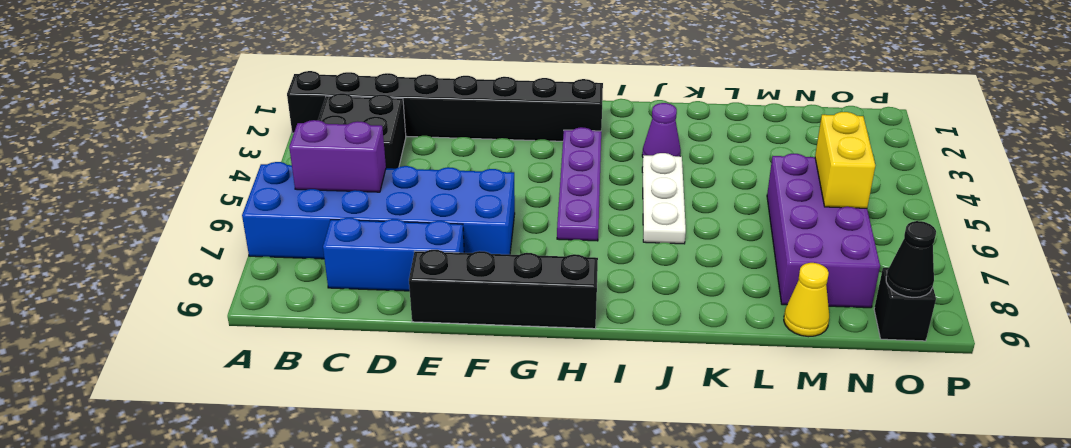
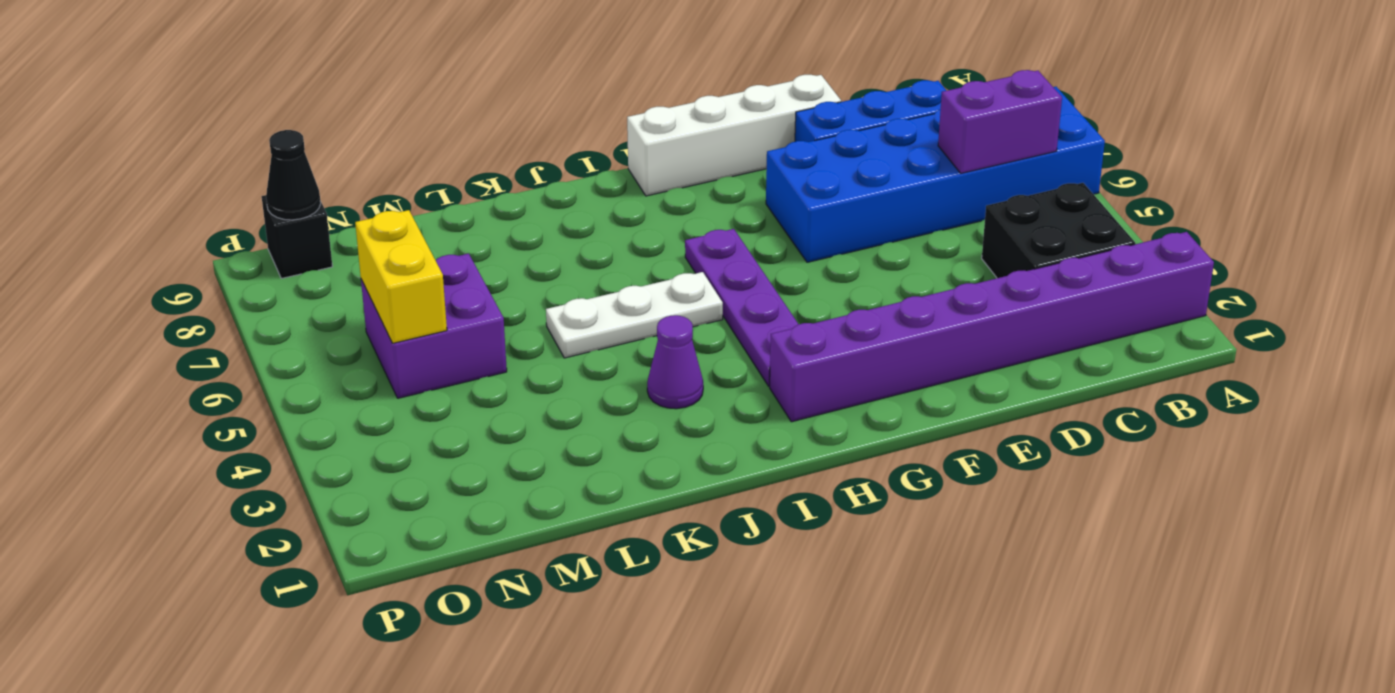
black 1x8 brick [287,71,603,141] -> purple 1x8 brick [770,232,1214,422]
black 1x4 brick [409,250,598,329] -> white 1x4 brick [627,75,841,196]
white 1x3 plate [642,153,686,244] -> white 1x3 plate turned to [546,272,723,358]
purple 2x4 brick [767,154,880,308] -> purple 2x2 brick [361,253,507,398]
yellow 1x1 cone [784,263,829,337] -> none

